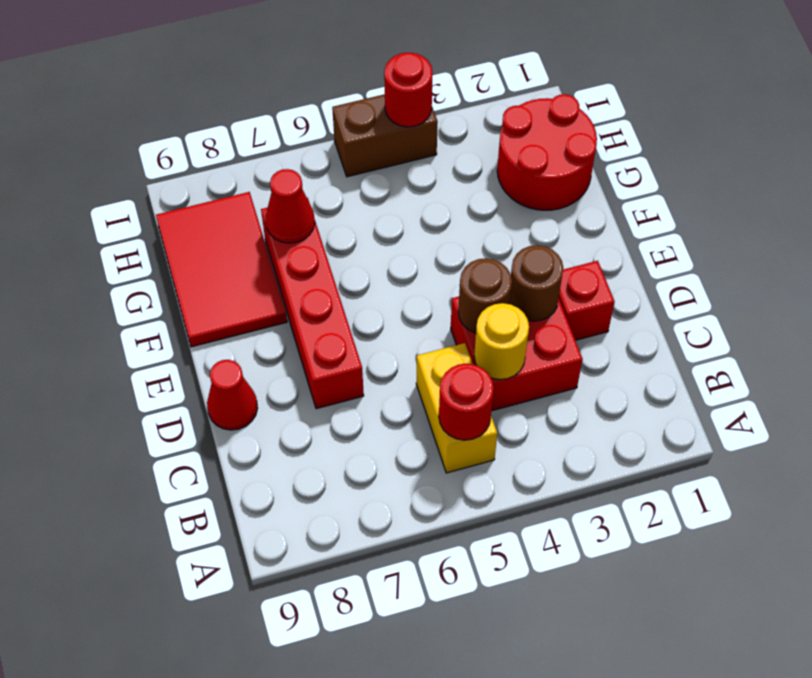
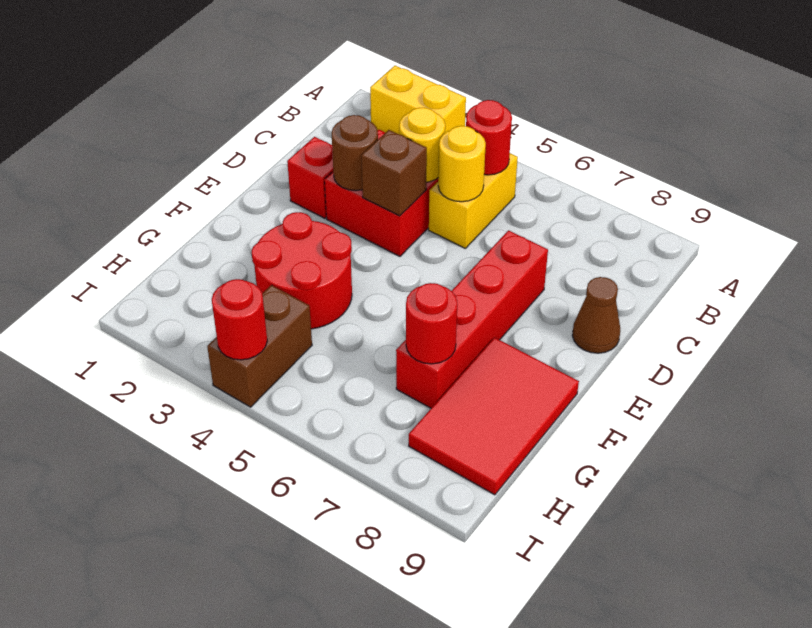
none -> yellow 1x2 brick [370,66,466,134]
none -> yellow 1x1 round brick [438,126,486,202]
brown 1x1 round brick [458,258,512,333] -> brown 1x1 brick [361,130,427,216]
red 1x1 cone [207,360,258,430] -> brown 1x1 cone [572,277,620,353]
red 2x2 round brick [497,94,597,210] -> red 2x2 round brick moved to [252,212,352,329]
red 1x1 cone [265,169,315,243] -> red 1x1 round brick [406,283,457,364]
brown 1x2 brick [332,94,438,177] -> brown 1x2 brick turned to [207,285,312,407]

